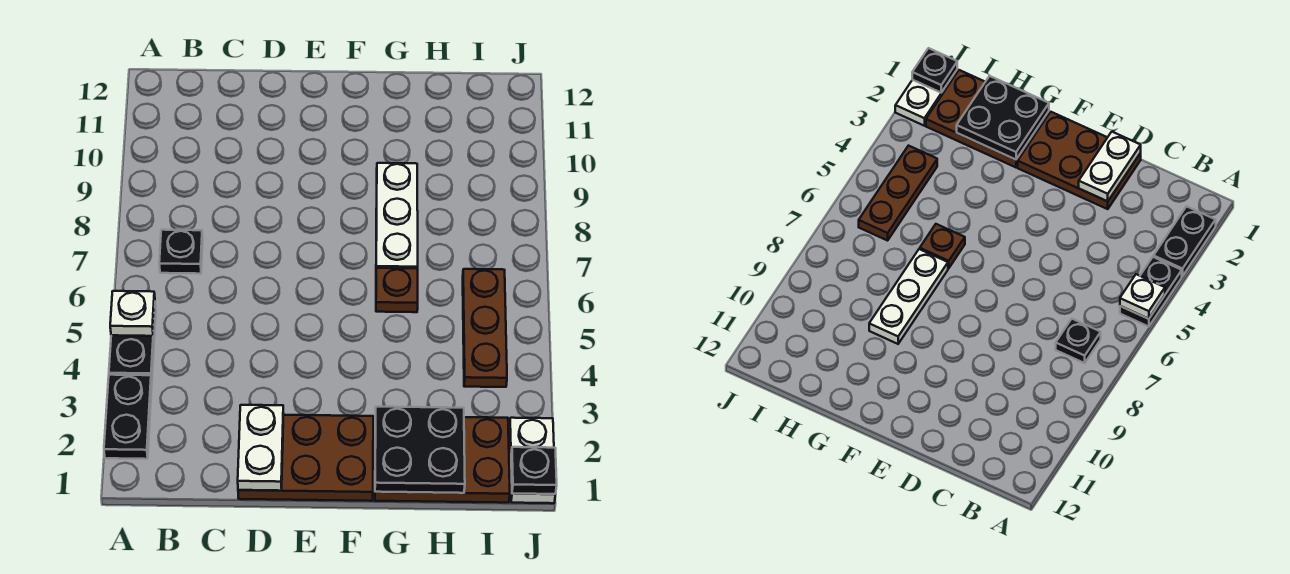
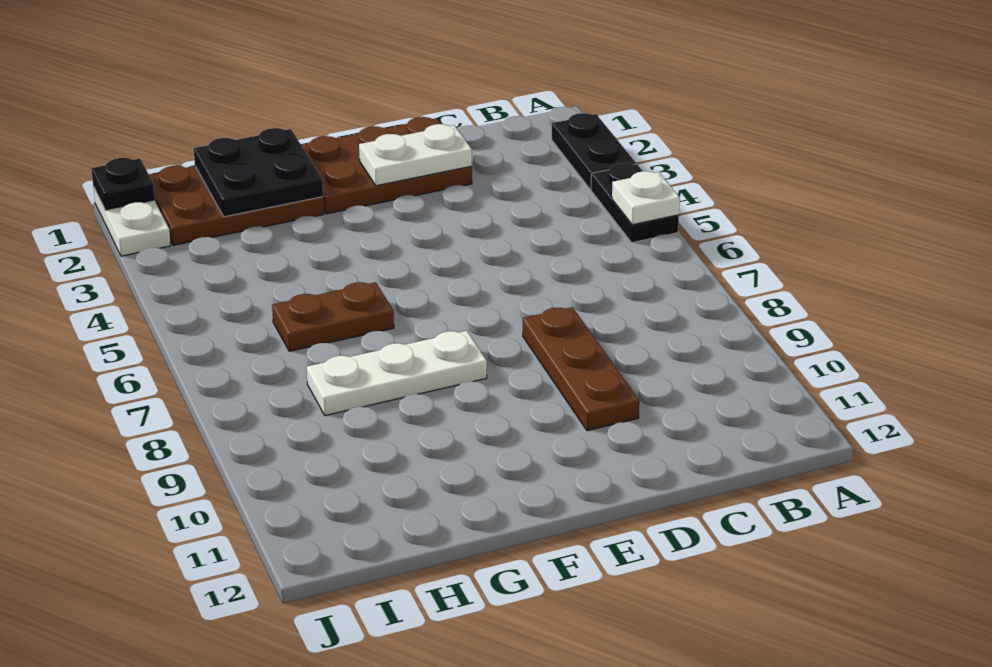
black 1x1 plate [159,230,203,274] -> none
white 1x2 plate [238,405,284,491] -> white 1x2 plate turned to [359,124,472,186]
brown 1x1 plate [376,268,418,312] -> brown 1x2 plate [272,282,394,351]
white 1x3 plate [376,163,418,268] -> white 1x3 plate turned to [307,331,487,416]
brown 1x3 plate [463,269,507,387] -> brown 1x3 plate moved to [523,307,639,431]

